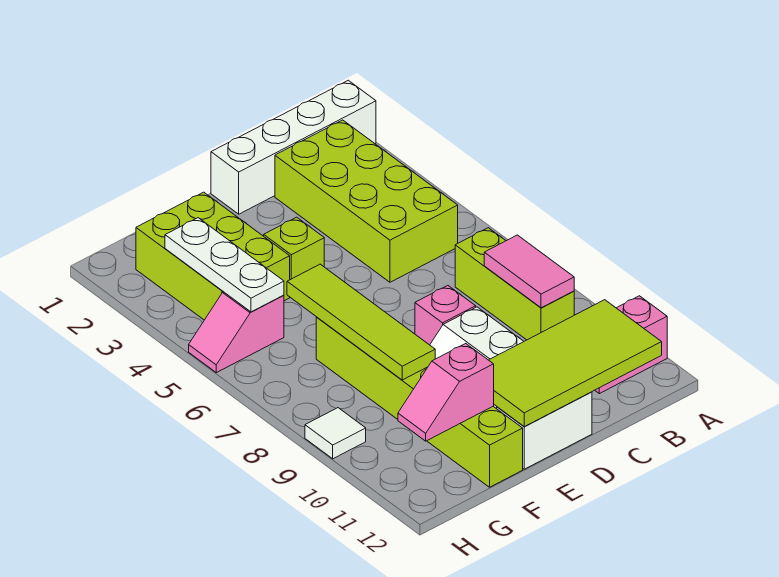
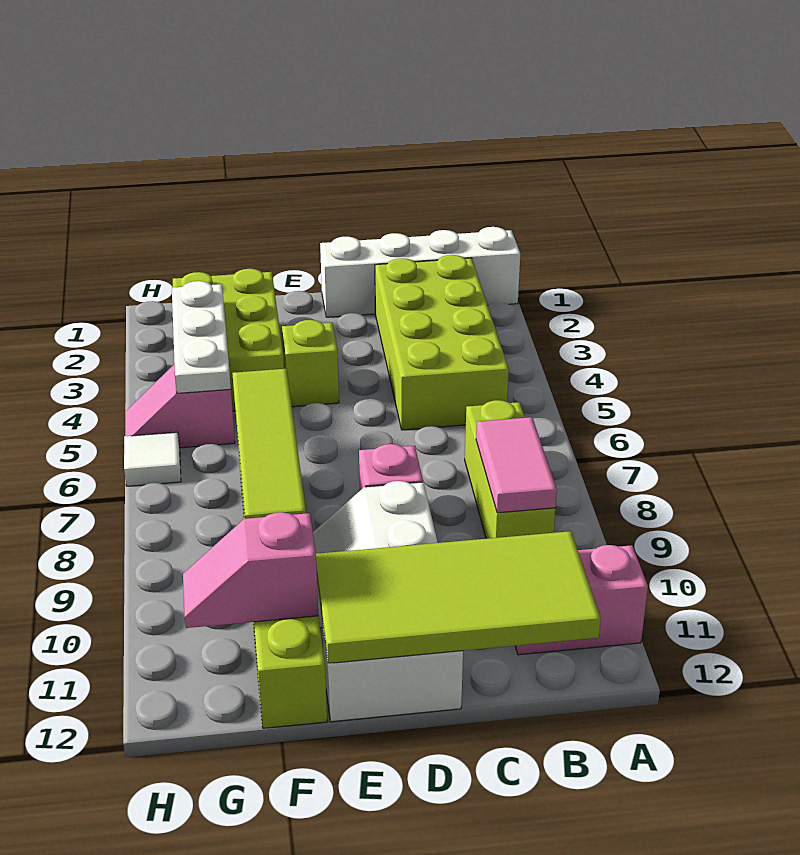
white 1x1 tile [305,408,366,459] -> white 1x1 tile moved to [124,432,181,486]

